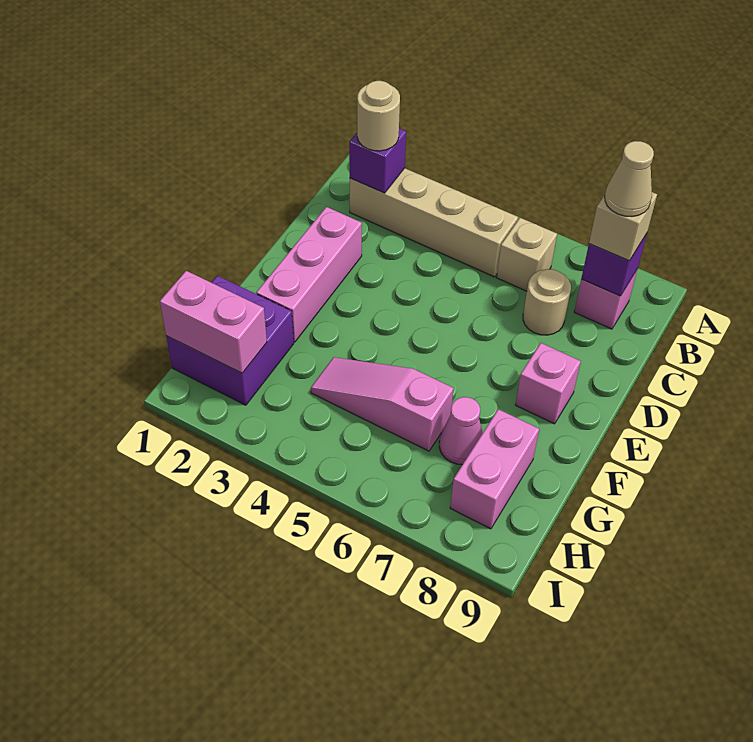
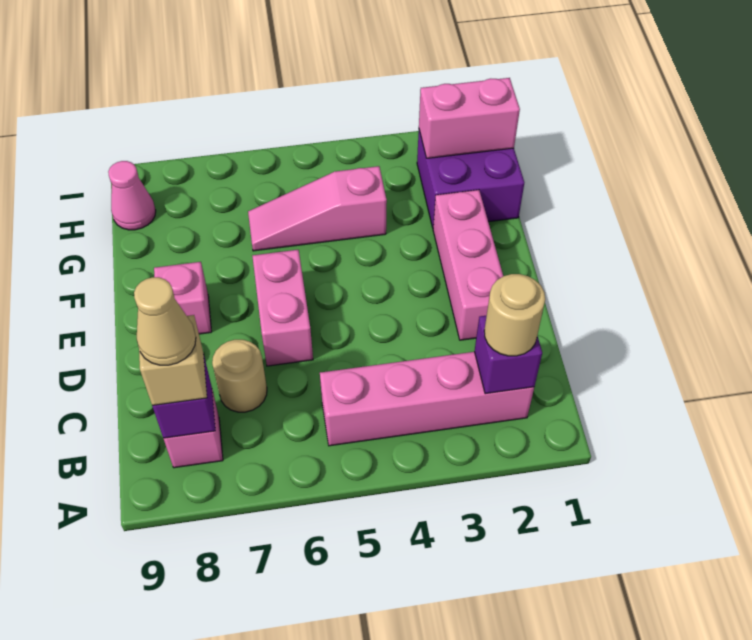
tan 1x4 brick [350,168,518,277] -> pink 1x4 brick [320,352,534,446]
tan 1x1 brick [497,218,557,291] -> none
pink 1x3 slope [311,357,454,451] -> pink 1x3 slope turned to [248,166,387,251]
pink 1x1 cone [439,397,483,465] -> pink 1x1 cone moved to [108,161,156,230]
pink 1x2 brick [450,409,539,529] -> pink 1x2 brick moved to [252,250,313,366]

